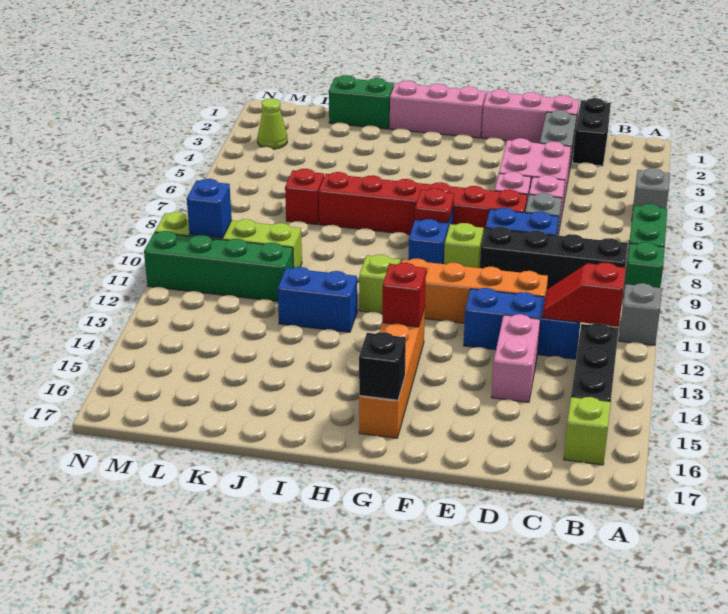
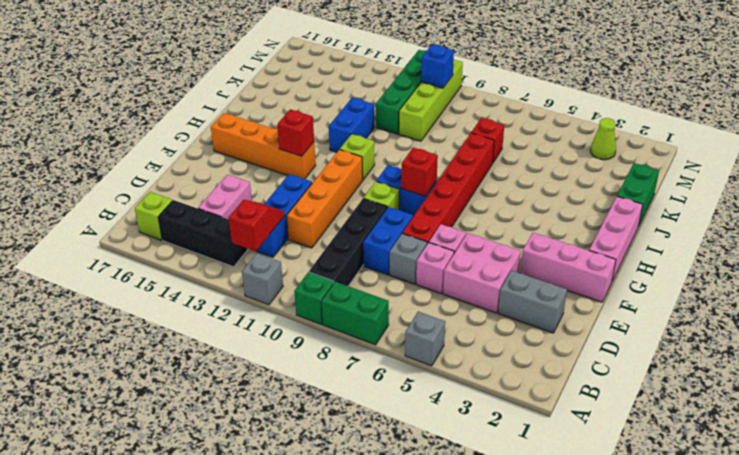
black 1x2 brick [573,98,611,166] -> none
pink 1x3 brick [482,89,579,143] -> pink 1x3 brick turned to [520,233,616,302]
pink 1x2 brick [492,314,540,402] -> pink 1x2 brick turned to [198,175,252,219]
red 1x1 plate [415,188,454,223] -> red 1x1 brick [401,147,438,196]
black 1x1 brick [359,332,406,400] -> none

